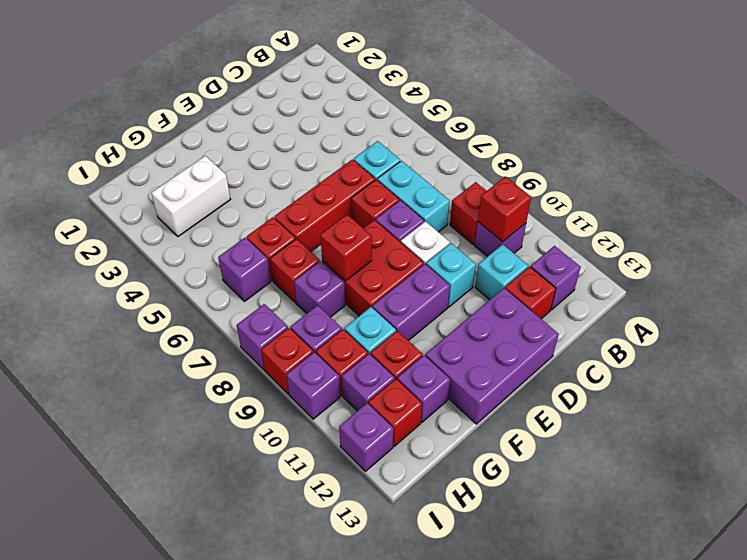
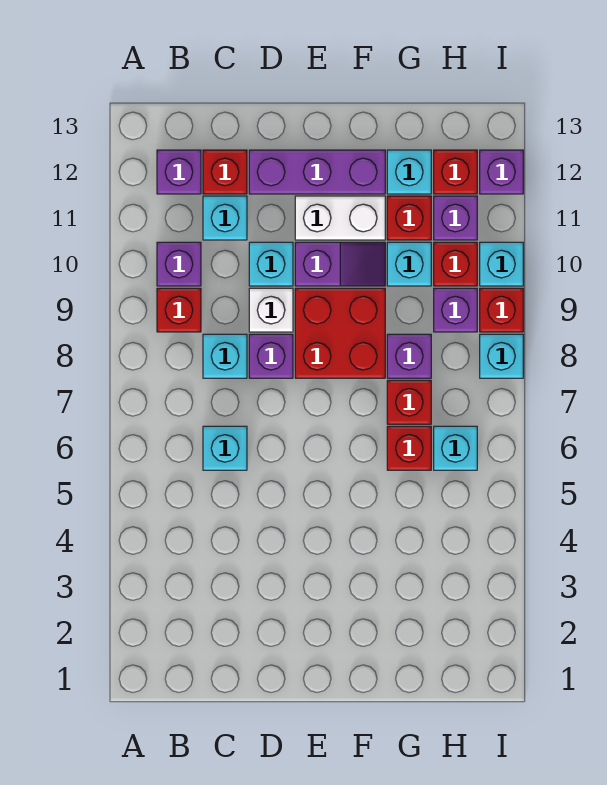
red 1x1 brick [478,177,531,242] -> none
cyan 1x2 brick [377,161,450,232] -> cyan 1x1 brick [203,334,247,378]
red 1x3 brick [274,159,375,251] -> none
red 1x1 brick [351,180,399,228] -> none
purple 2x3 brick [425,288,559,424] -> purple 1x3 brick [249,150,385,194]
purple 1x2 brick [372,264,450,341] -> purple 1x2 slope [295,242,385,286]
red 1x1 brick [320,215,372,281] -> none
white 1x2 brick [151,156,231,236] -> white 1x2 brick moved to [295,196,385,240]
purple 1x1 brick [397,355,450,422] -> cyan 1x1 brick [387,150,431,194]
purple 1x1 brick [218,238,271,301] -> cyan 1x1 brick [434,426,477,470]
purple 1x1 brick [237,304,288,369] -> cyan 1x1 brick [480,334,523,378]
purple 1x1 brick [287,352,340,419] -> cyan 1x1 brick [480,242,523,286]

